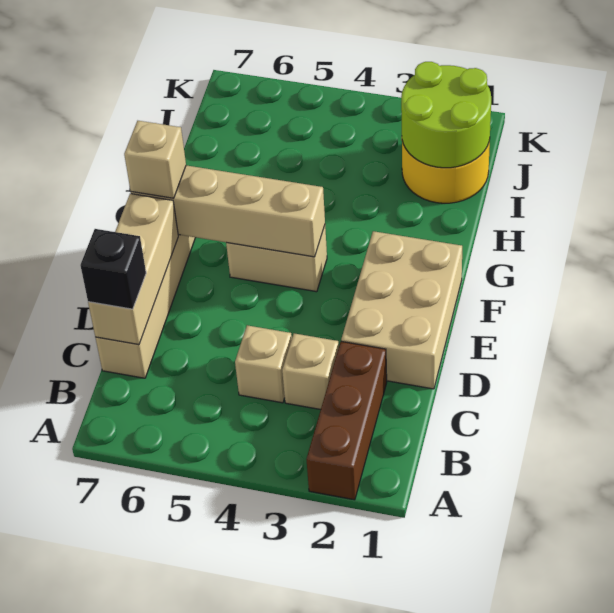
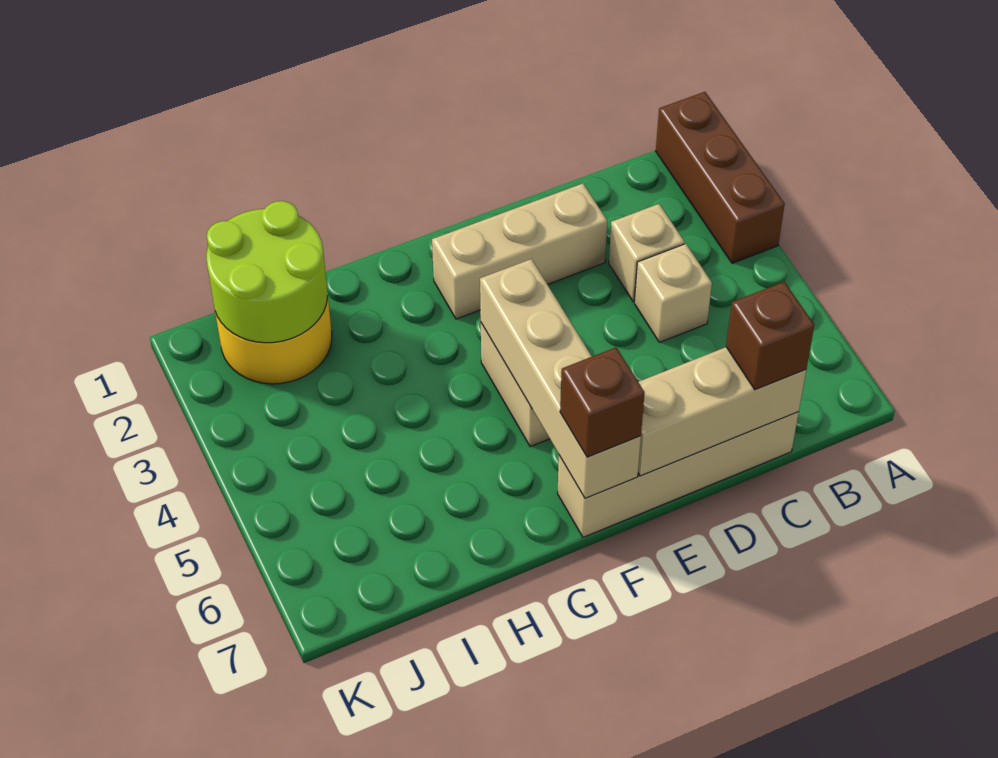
brown 1x3 brick [306,341,387,500] -> brown 1x3 brick turned to [656,92,785,263]
black 1x1 brick [80,229,146,309] -> brown 1x1 brick [726,282,814,390]
tan 2x3 brick [341,231,462,389] -> tan 1x3 brick [432,183,607,319]
tan 1x1 brick [124,121,186,198] -> brown 1x1 brick [560,347,645,457]

